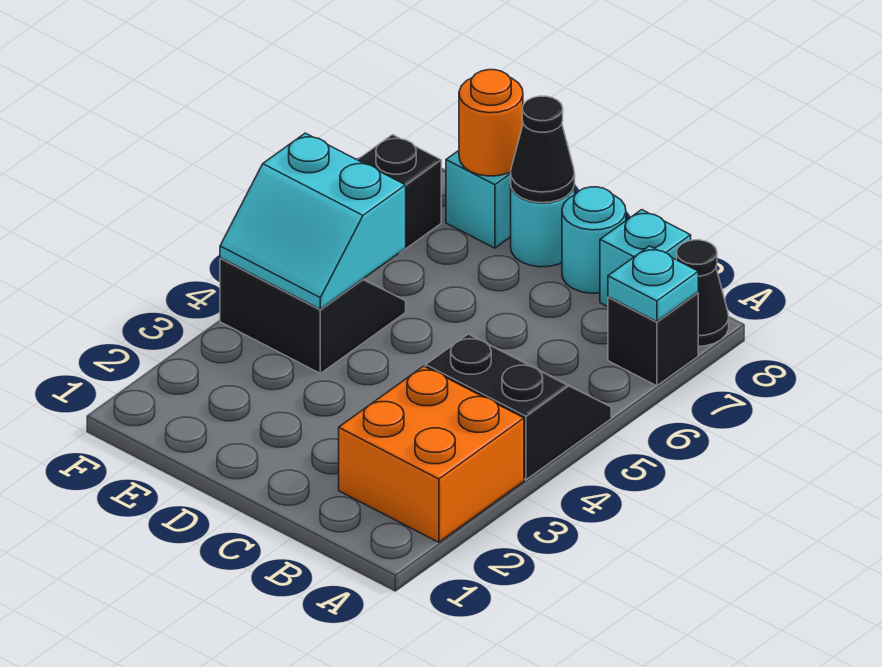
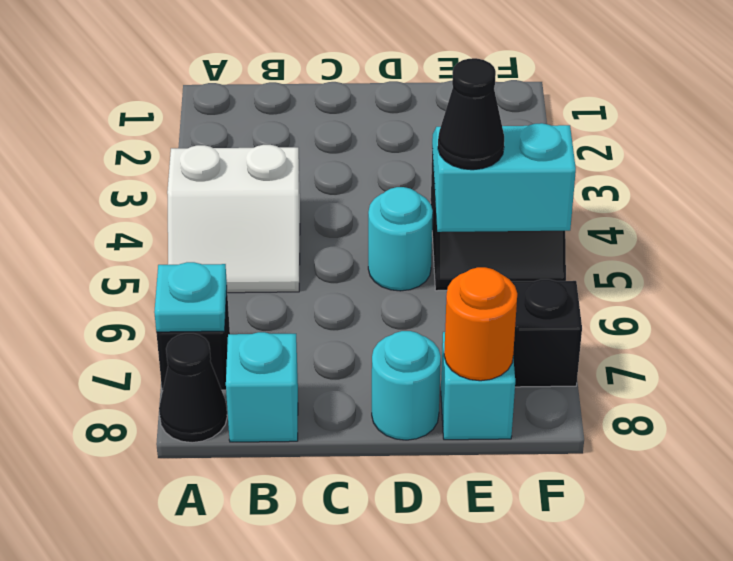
orange 2x2 brick [339,366,524,542] -> none
black 2x2 slope [426,334,611,480] -> white 2x2 slope [167,145,300,293]
cyan 1x1 round brick [562,187,626,293] -> cyan 1x1 round brick moved to [368,187,433,291]
black 1x1 cone [511,96,575,203] -> black 1x1 cone moved to [438,58,504,170]

